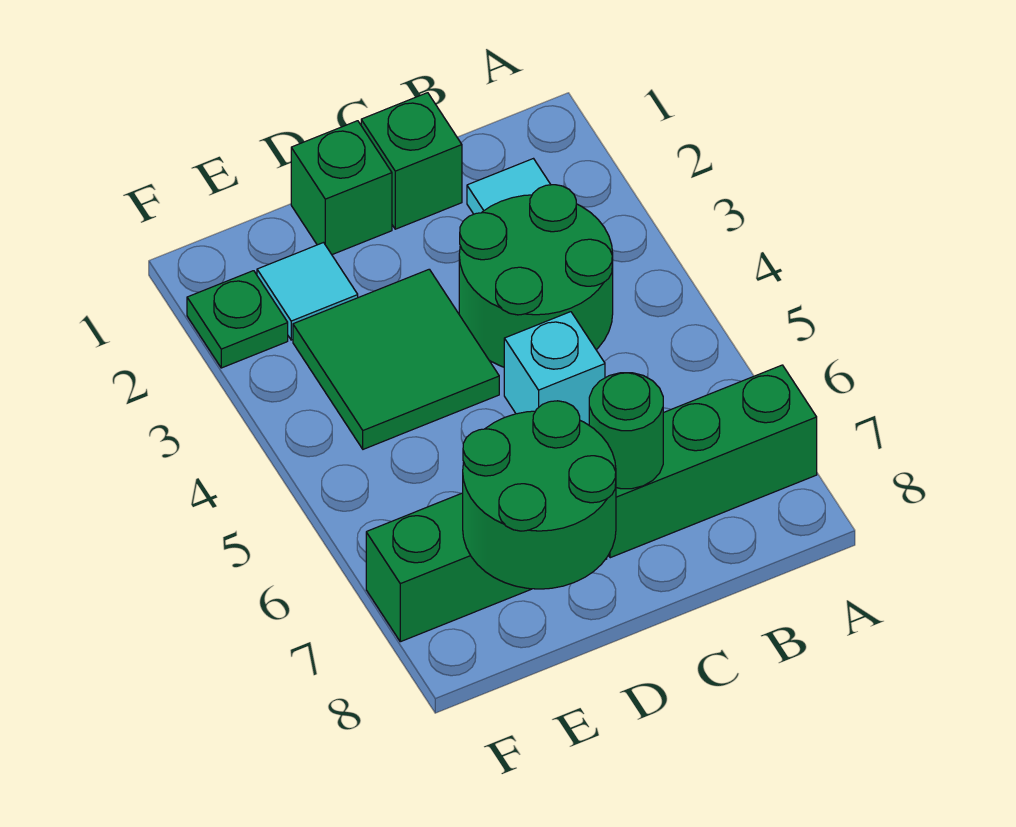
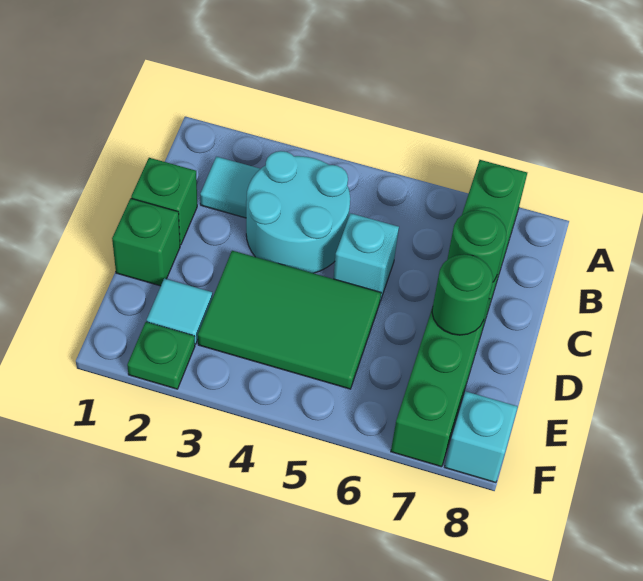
green 2x2 round brick [459,185,613,367] -> cyan 2x2 round brick [246,151,350,273]
green 2x2 tile [293,269,499,449] -> green 2x3 tile [198,251,381,389]
green 2x2 round brick [463,401,616,589] -> green 1x1 round brick [432,254,493,335]
none -> cyan 1x1 brick [445,391,518,483]

